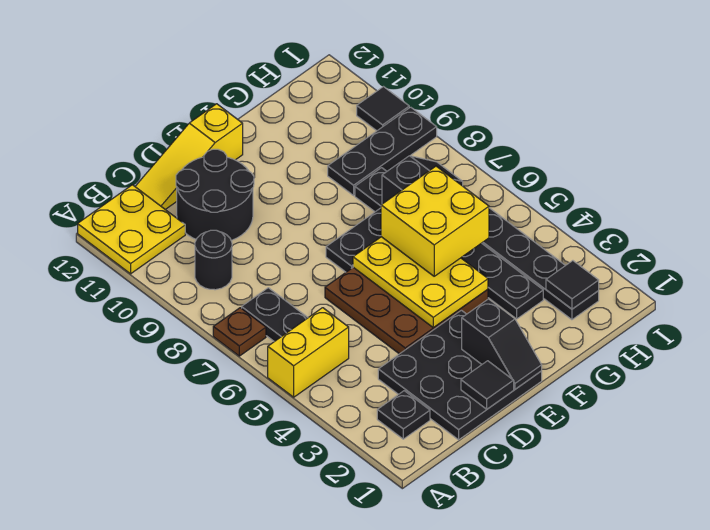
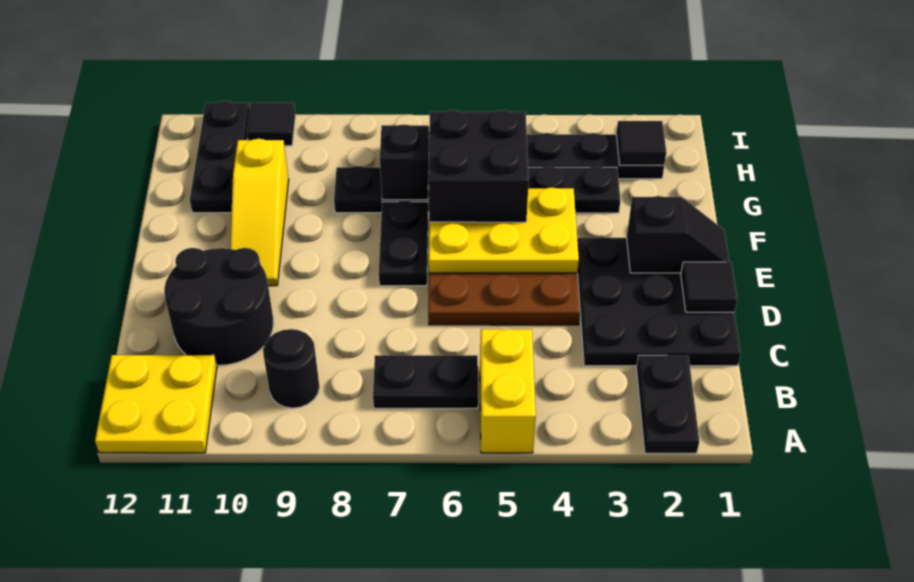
brown 1x1 plate [213,308,266,356] -> none
black 1x1 plate [377,391,430,439] -> black 1x2 plate [636,355,699,453]
yellow 1x3 slope [135,104,243,210] -> yellow 1x3 slope moved to [230,139,289,286]
yellow 2x2 brick [381,166,489,276] -> black 2x2 brick [428,110,529,222]
black 1x3 plate [328,107,437,195] -> black 1x3 plate moved to [190,101,250,213]

